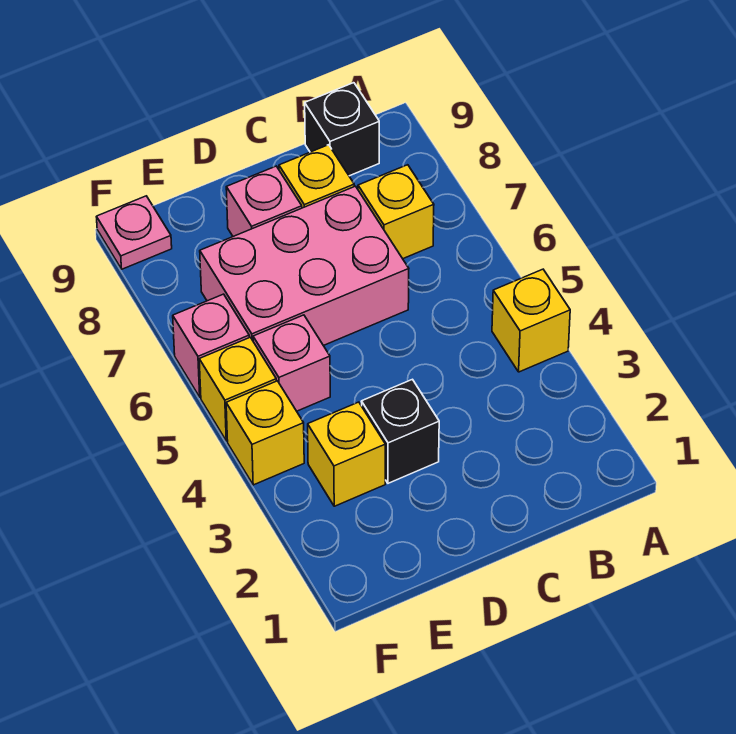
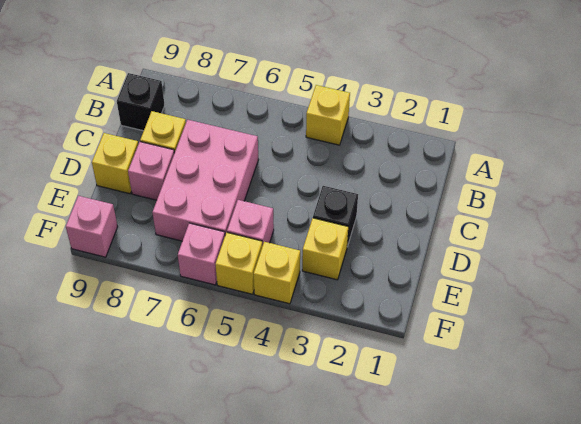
yellow 1x1 brick [358,165,434,259] -> yellow 1x1 brick moved to [92,133,138,194]
pink 1x1 plate [97,196,172,269] -> pink 1x1 brick [66,196,118,257]

